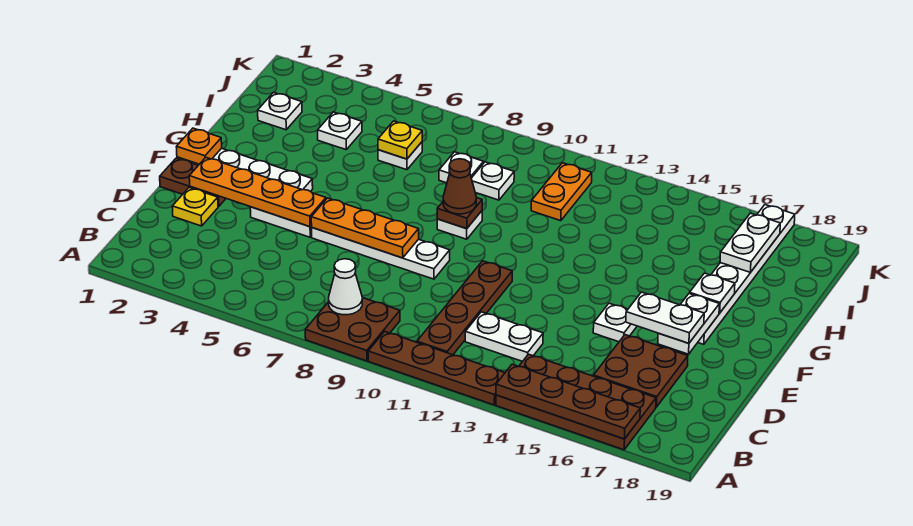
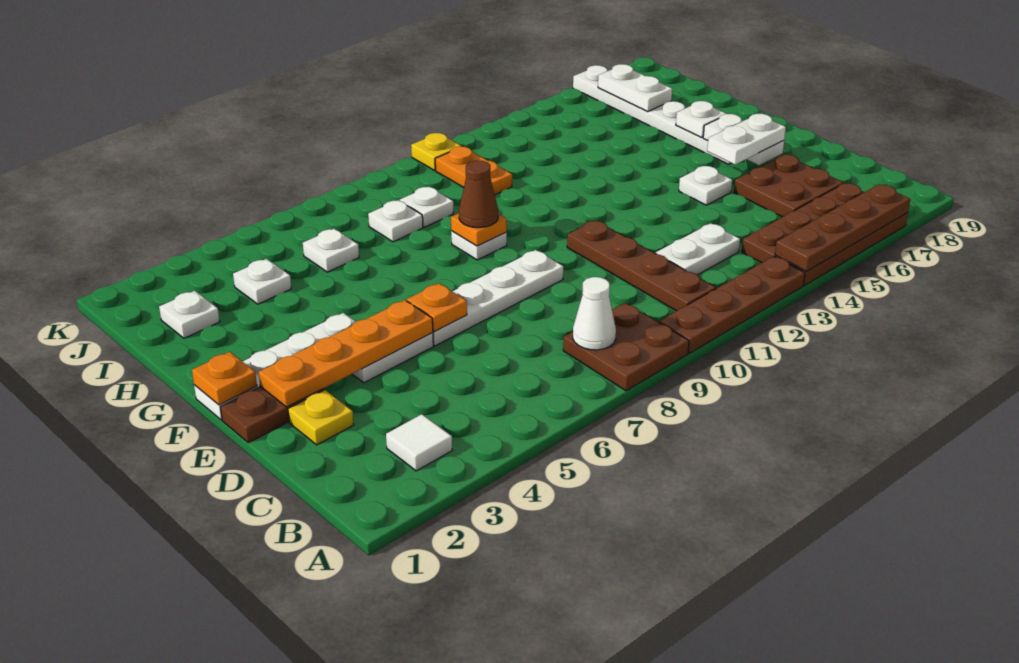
none -> white 1x1 tile [386,414,452,471]
orange 1x3 plate [311,198,419,258] -> orange 1x1 plate [407,283,467,331]
brown 1x1 plate [437,198,482,229] -> orange 1x1 plate [451,213,507,246]
yellow 1x1 plate [378,121,422,159] -> yellow 1x1 plate moved to [411,133,461,170]

